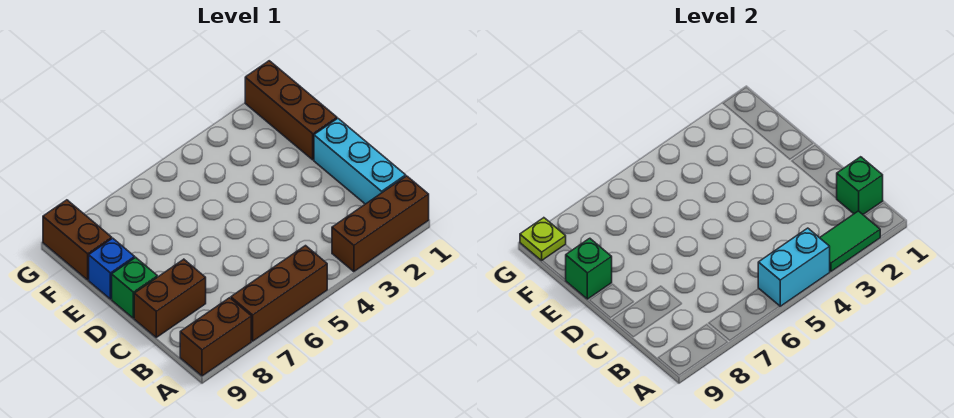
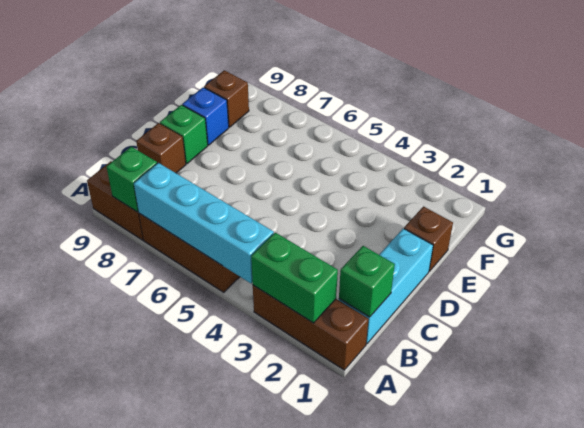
green 1x2 tile [820,211,880,272] -> green 1x2 brick [251,233,338,323]
cyan 1x2 brick [758,228,830,306] -> cyan 1x4 brick [134,163,274,283]
brown 1x2 brick [134,259,206,337] -> brown 1x1 brick [136,123,186,173]
brown 1x3 brick [245,61,337,160] -> brown 1x1 brick [404,207,453,271]
green 1x1 brick [566,238,612,299] -> green 1x1 brick moved to [106,147,157,212]
brown 1x2 brick [43,200,112,280] -> brown 1x1 brick [204,70,249,127]
lime 1x1 plate [520,218,566,260] -> none

